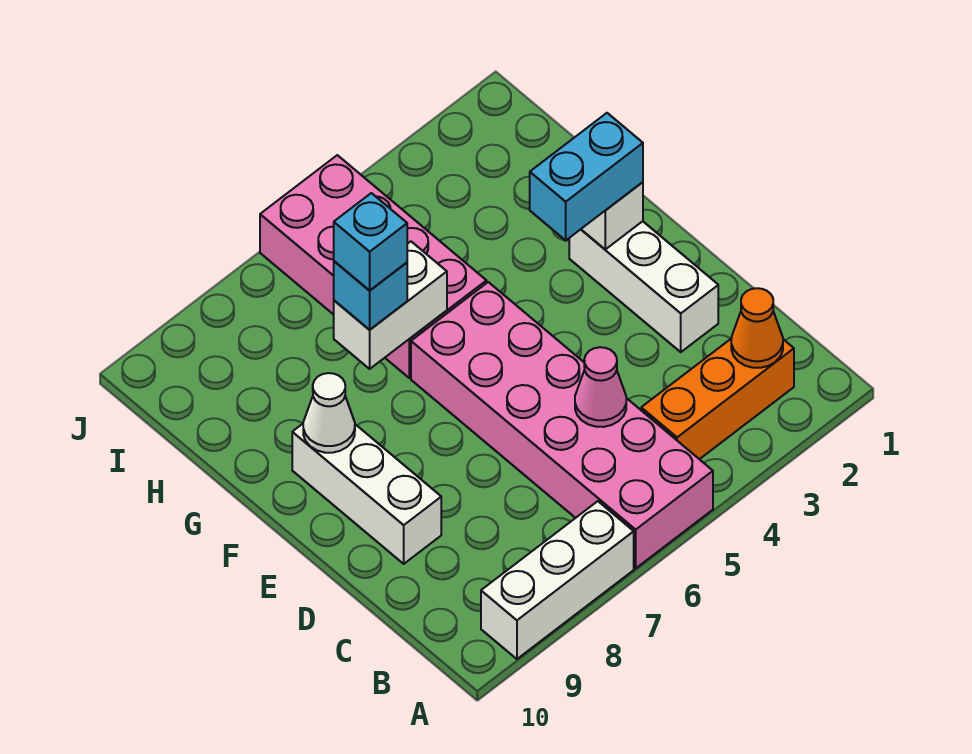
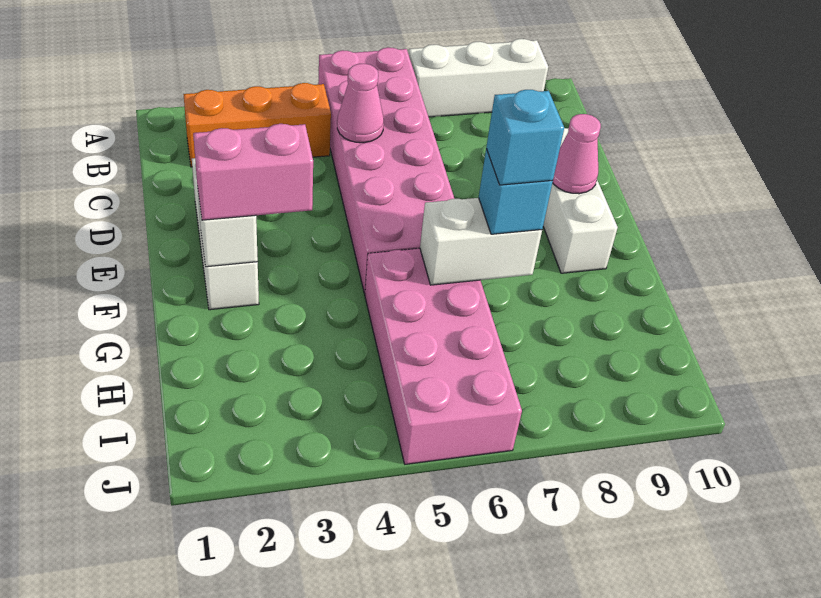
orange 1x1 cone [731,288,783,368] -> none
none -> pink 1x1 cone [553,114,601,194]
cyan 1x2 brick [530,113,643,241] -> pink 1x2 brick [193,124,313,220]
white 1x1 cone [303,373,355,453] -> none

